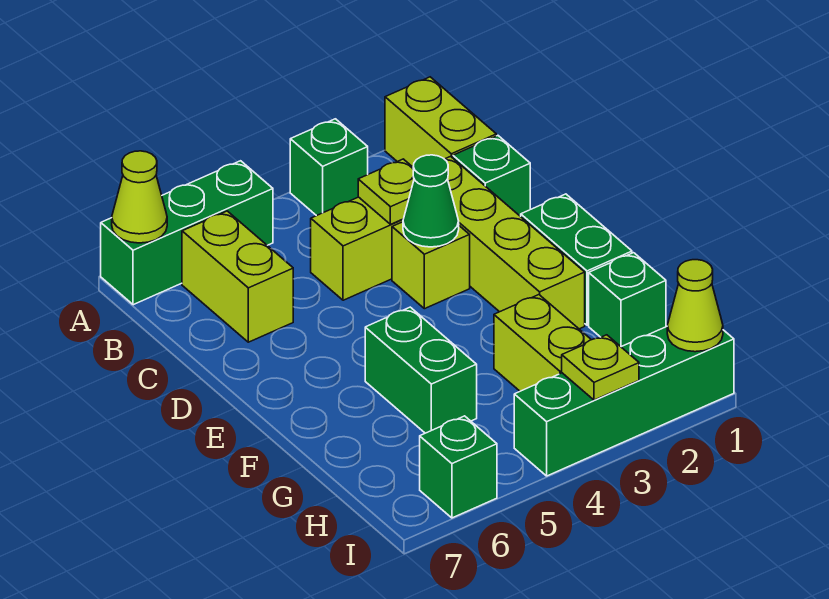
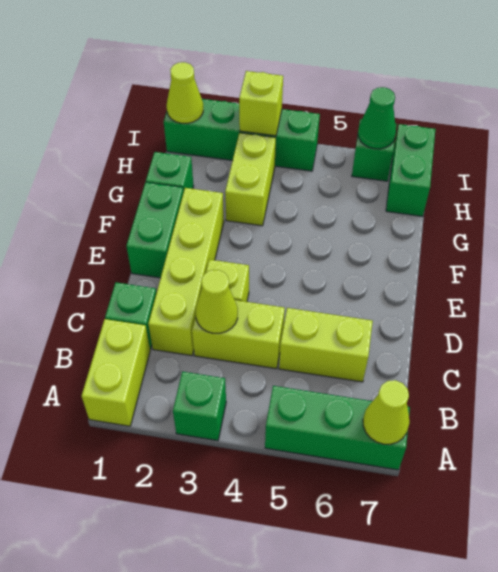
lime 1x2 brick [182,211,293,342] -> lime 1x2 brick turned to [279,308,373,382]
lime 1x1 plate [358,159,414,224] -> lime 1x1 cone [196,270,238,333]
green 1x1 cone [403,155,459,247] -> green 1x1 cone moved to [358,87,396,149]
green 1x2 brick [365,307,477,433] -> green 1x2 brick moved to [386,124,435,216]
lime 1x1 plate [562,335,639,400] -> lime 1x1 brick [239,71,283,136]

